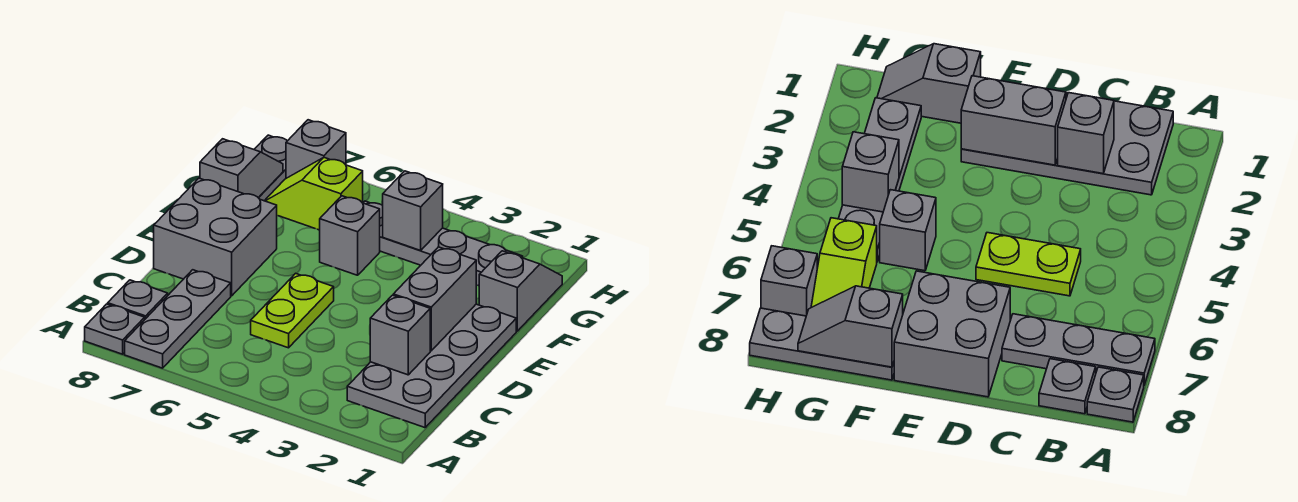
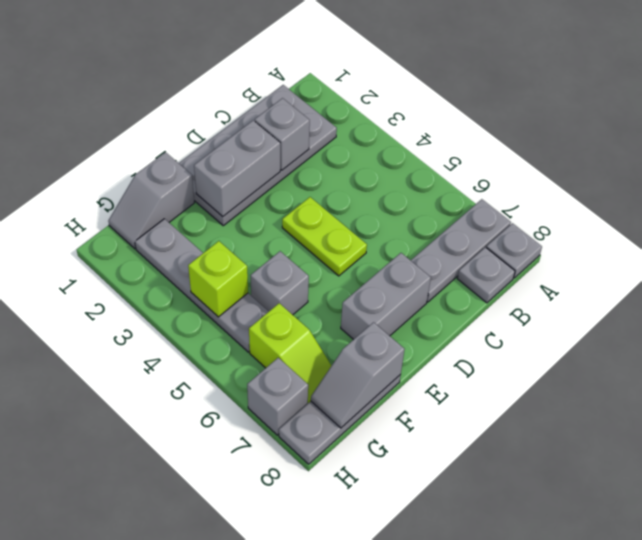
lime 1x2 plate [251,273,334,348] -> lime 1x2 plate turned to [282,197,367,276]
grey 2x2 brick [154,178,277,296] -> grey 1x2 brick [341,253,431,340]
grey 1x1 brick [383,171,443,250] -> lime 1x1 brick [188,241,248,317]

